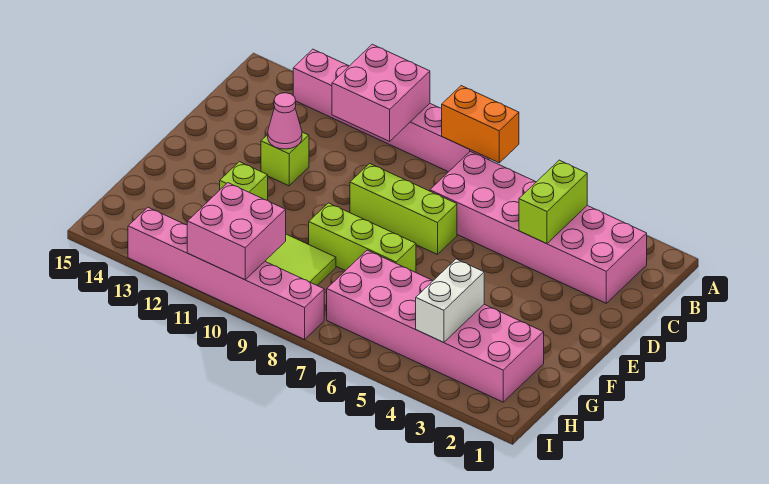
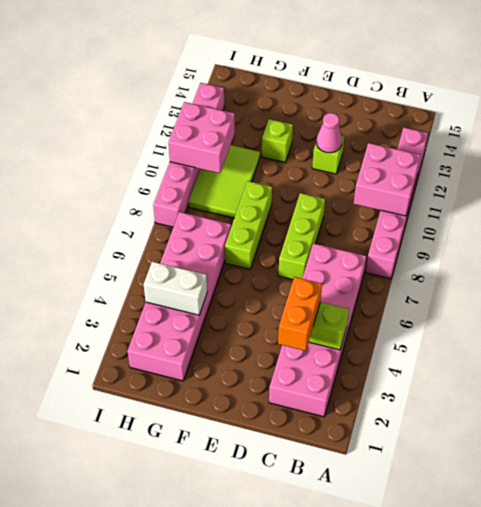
orange 1x2 brick [442,86,519,163] -> orange 1x2 brick moved to [278,277,322,351]

